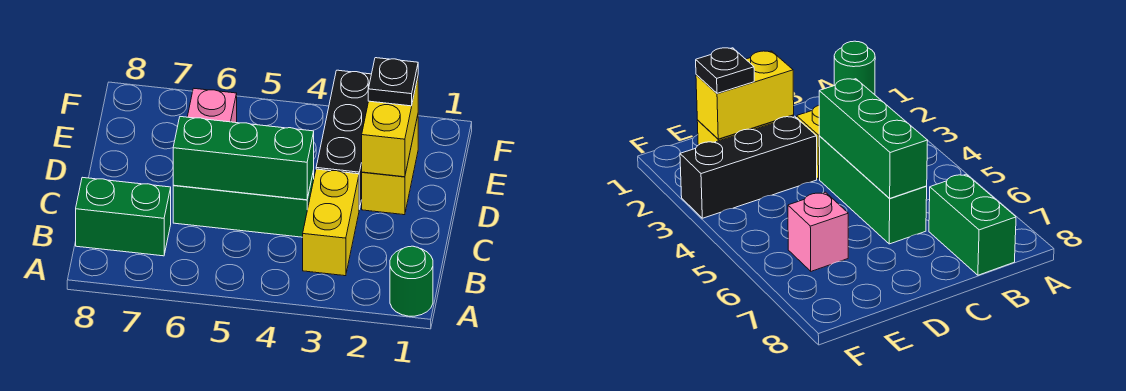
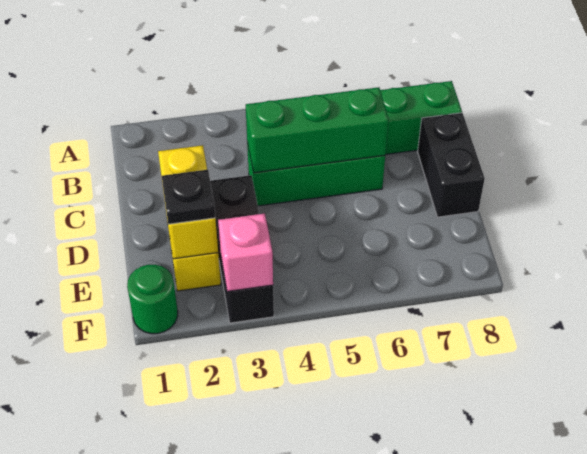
green 1x1 round brick [390,246,433,316] -> green 1x1 round brick moved to [127,265,178,334]
yellow 1x2 brick [303,169,359,276] -> none
none -> black 1x2 brick [418,113,485,217]
pink 1x1 brick [187,89,237,123] -> pink 1x1 brick moved to [218,213,273,292]

